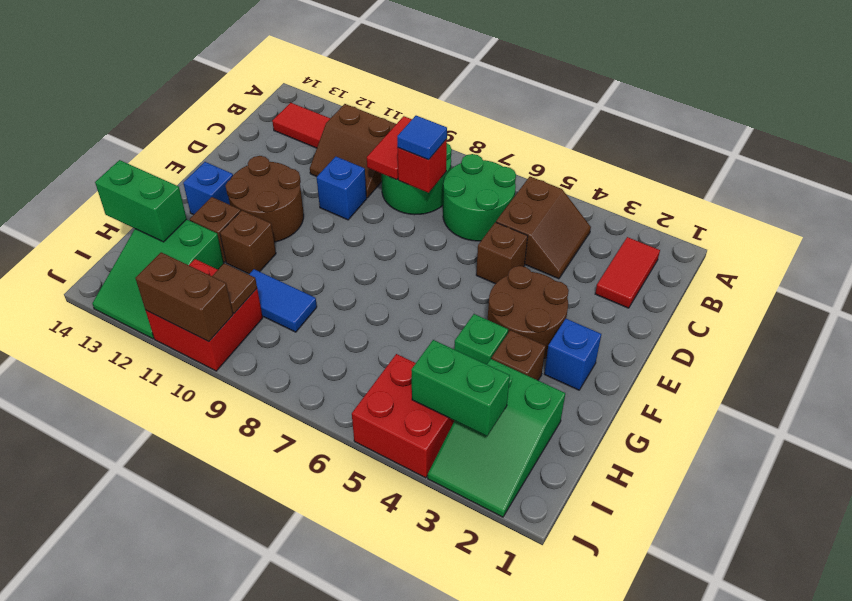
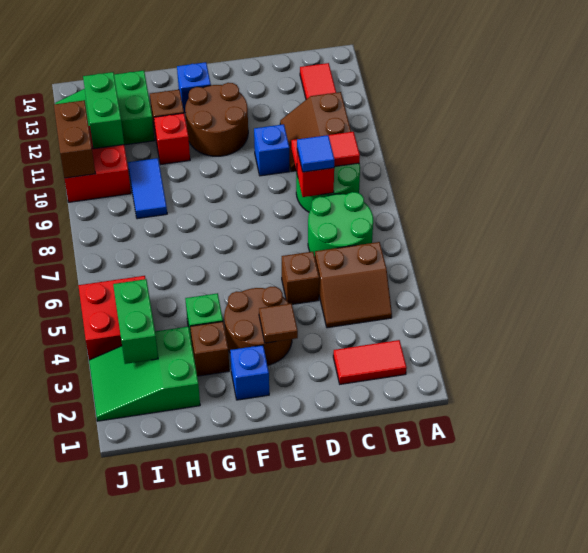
brown 1x1 brick [220,211,276,274] -> red 1x1 brick [154,113,190,164]
green 1x2 brick [95,160,187,242] -> green 1x2 brick moved to [83,72,124,149]
brown 1x1 tile [212,263,257,313] -> brown 1x1 tile moved to [259,304,298,343]

